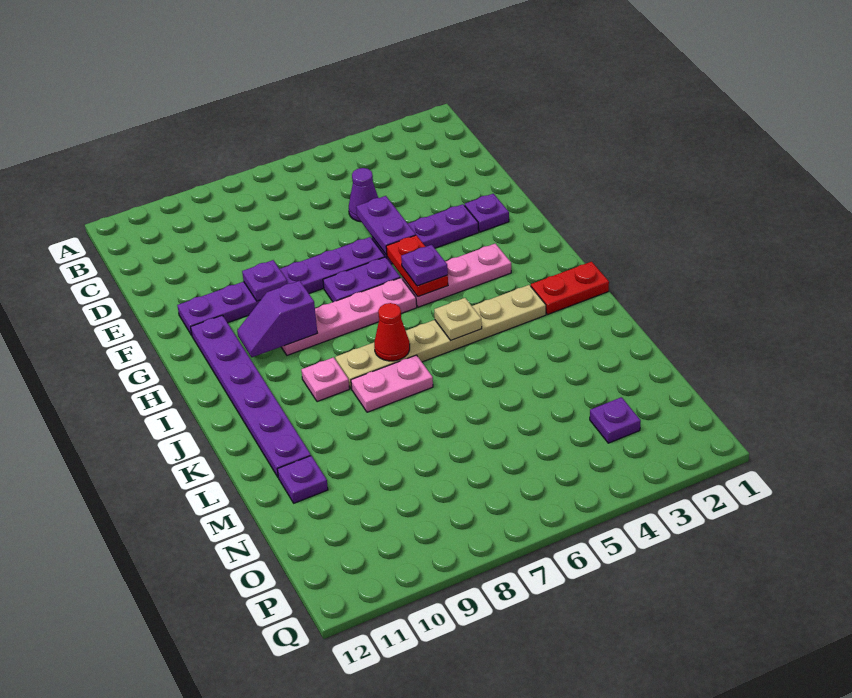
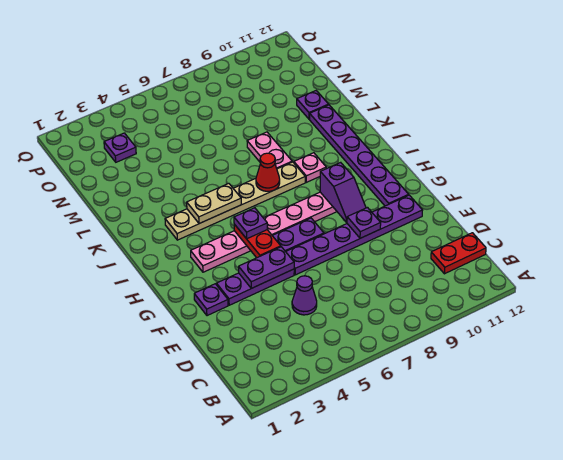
purple 1x2 plate [356,196,416,255] -> purple 1x2 plate turned to [239,247,294,288]
purple 1x2 slope [237,281,317,357] -> purple 1x2 slope turned to [320,162,366,222]
red 1x2 plate [531,262,609,315] -> red 1x2 plate moved to [431,233,486,274]
tan 1x1 plate [434,298,482,340] -> tan 1x2 plate [187,183,241,224]
pink 1x2 plate [351,355,433,412] -> pink 1x2 plate turned to [247,132,292,169]

